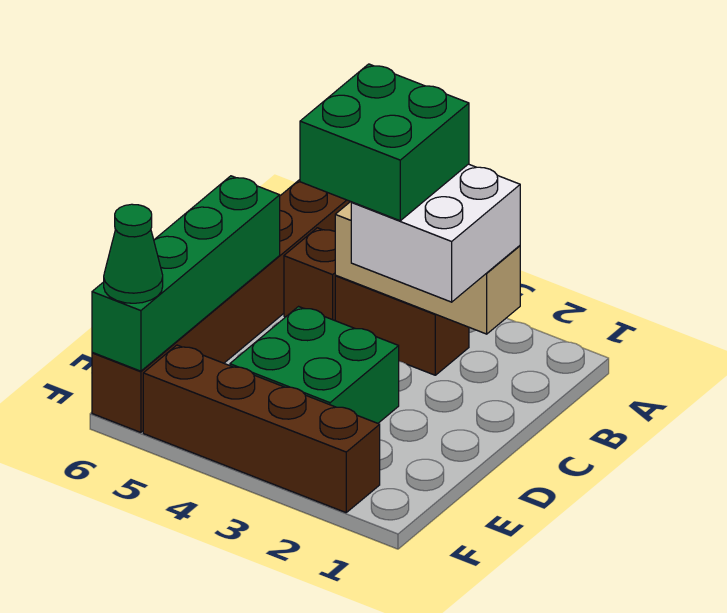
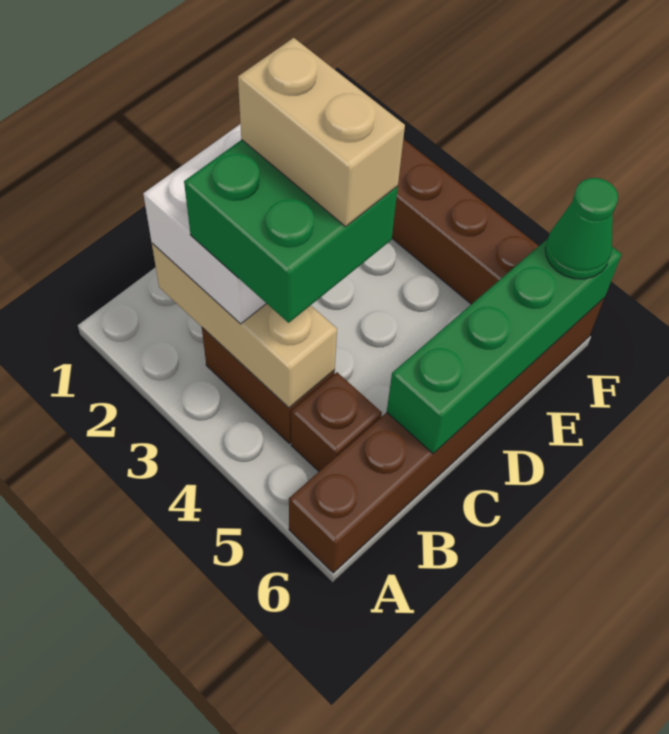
none -> tan 1x2 brick [238,38,405,226]
green 2x2 brick [230,307,399,423] -> none

